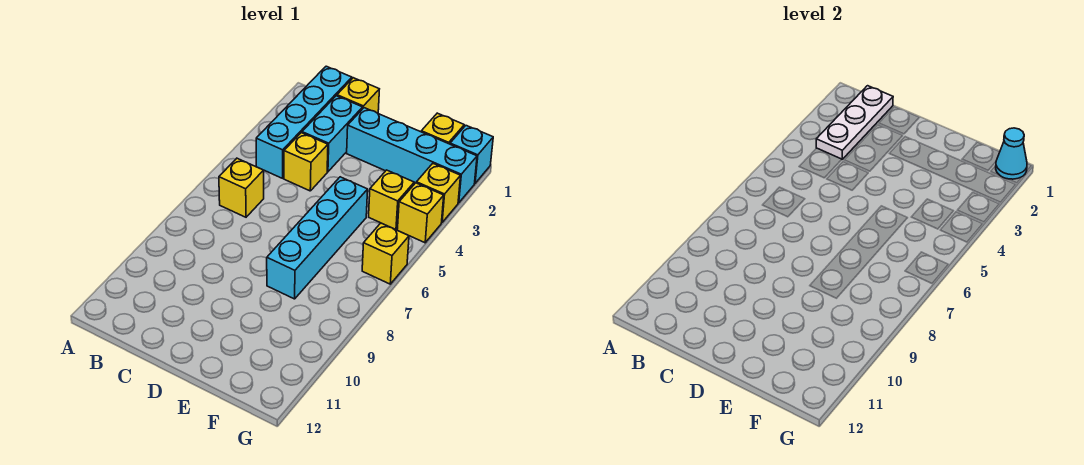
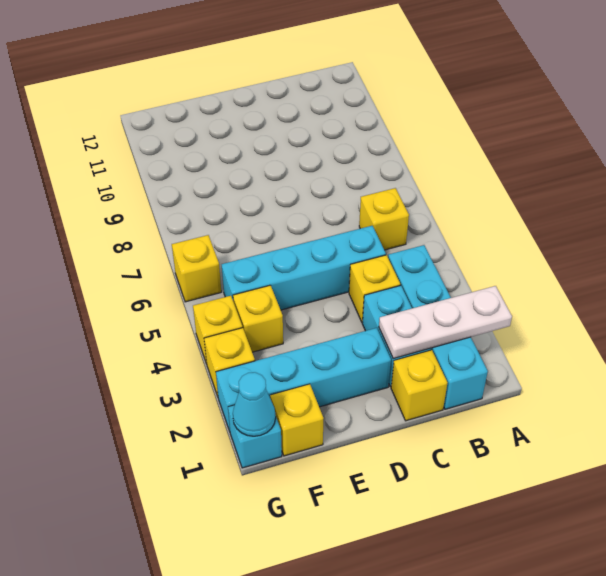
white 1x3 plate [816,86,893,159] -> white 1x3 plate turned to [379,286,512,359]
cyan 1x4 brick [267,177,368,299] -> cyan 1x4 brick turned to [222,226,386,310]

